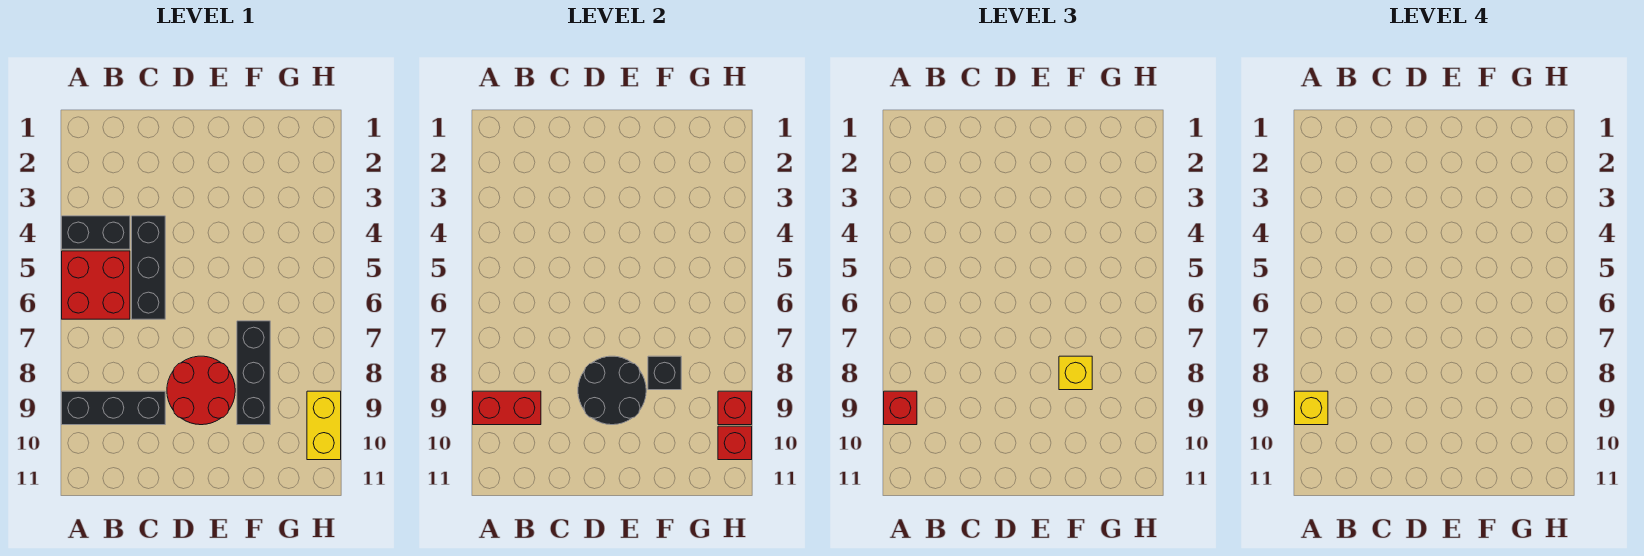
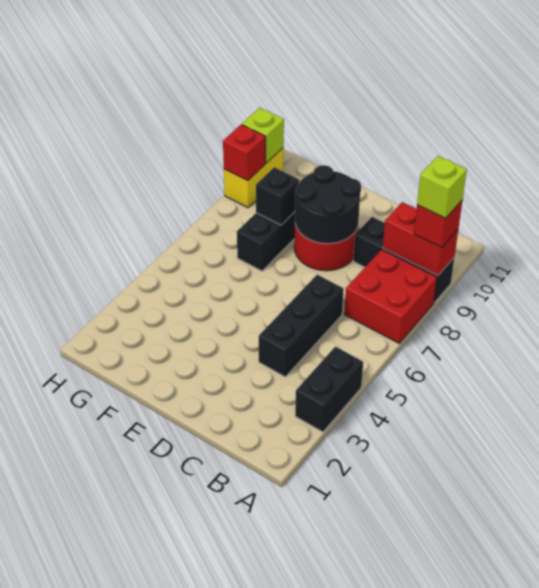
black 1x2 brick [62,216,130,249] -> black 1x2 brick turned to [295,347,363,432]
red 2x2 brick [62,251,130,319] -> red 2x2 brick moved to [344,250,437,343]
yellow 1x1 brick [1295,391,1328,425] -> lime 1x1 brick [417,156,467,218]
yellow 1x1 brick [1059,356,1092,390] -> none
red 1x1 brick [718,426,752,460] -> lime 1x1 brick [242,108,284,163]

